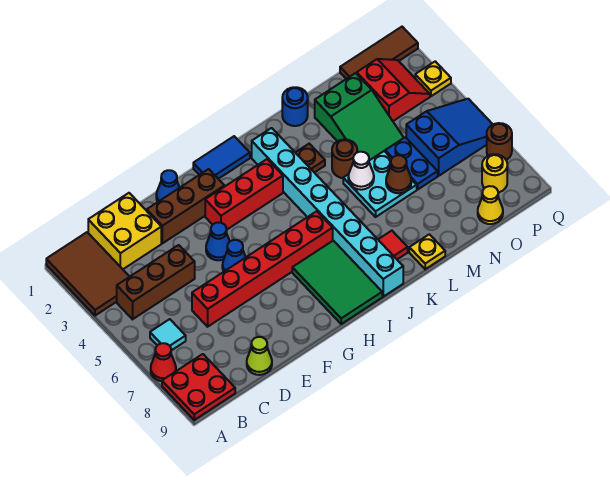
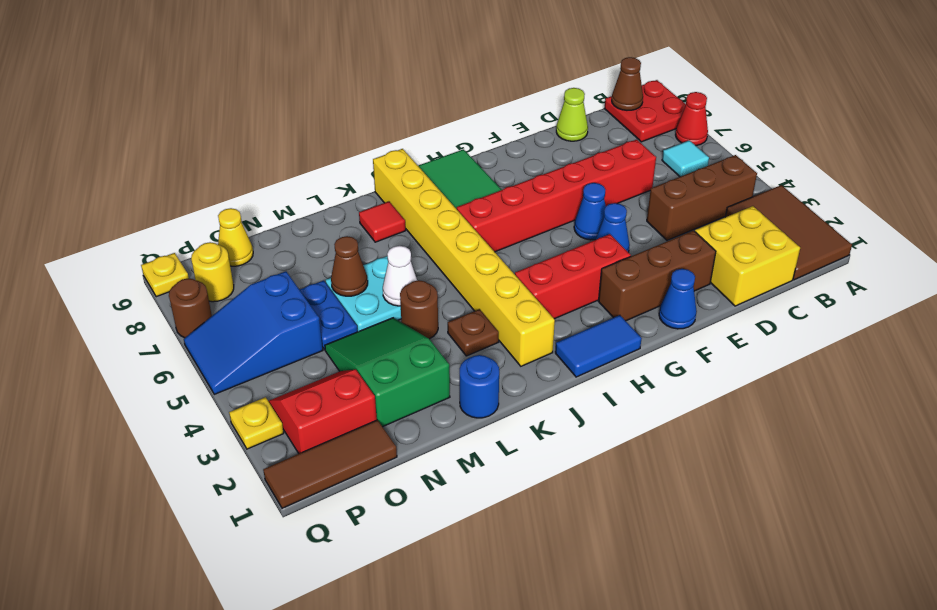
none -> brown 1x1 cone [612,57,643,110]
cyan 1x8 brick [252,128,403,297] -> yellow 1x8 brick [373,149,555,366]
yellow 1x1 plate [409,234,445,269] -> yellow 1x1 plate moved to [141,253,189,297]
red 2x2 slope [357,59,430,121] -> red 2x2 slope turned to [268,370,377,454]

